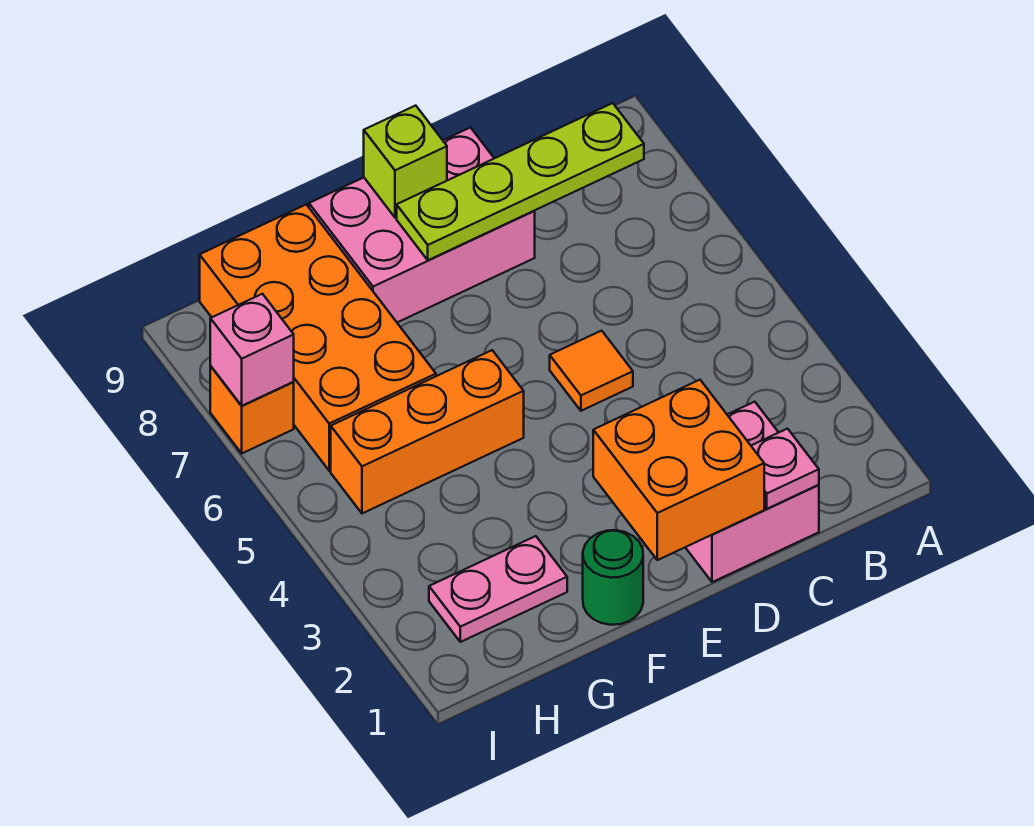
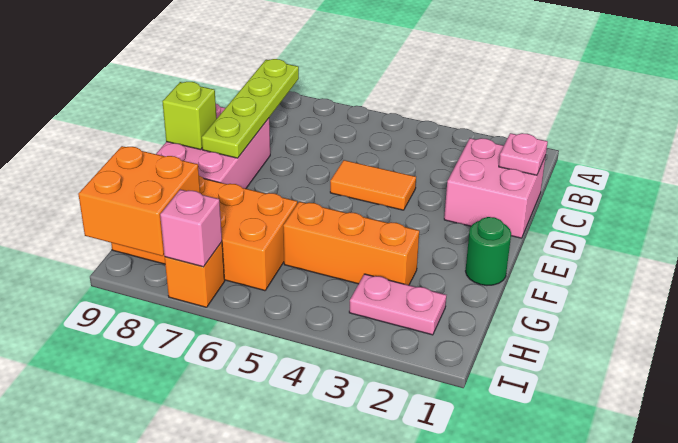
orange 2x2 brick [593,380,764,560] -> orange 2x2 brick moved to [78,146,200,256]
orange 1x1 tile [550,331,633,411] -> orange 1x2 tile [330,160,416,210]
orange 1x3 brick [331,350,524,513] -> orange 1x3 brick turned to [283,202,419,285]
pink 1x2 plate [429,536,567,642] -> pink 1x2 plate turned to [349,274,446,335]

